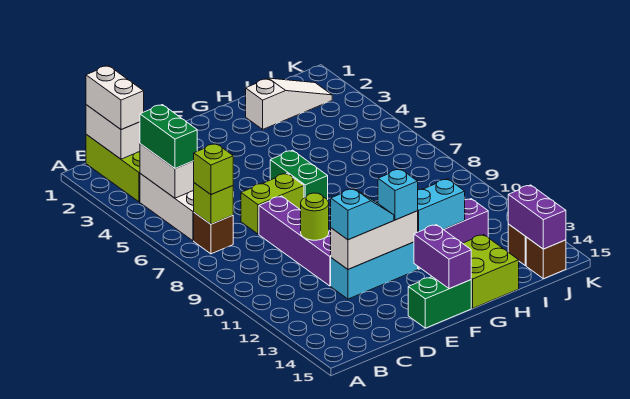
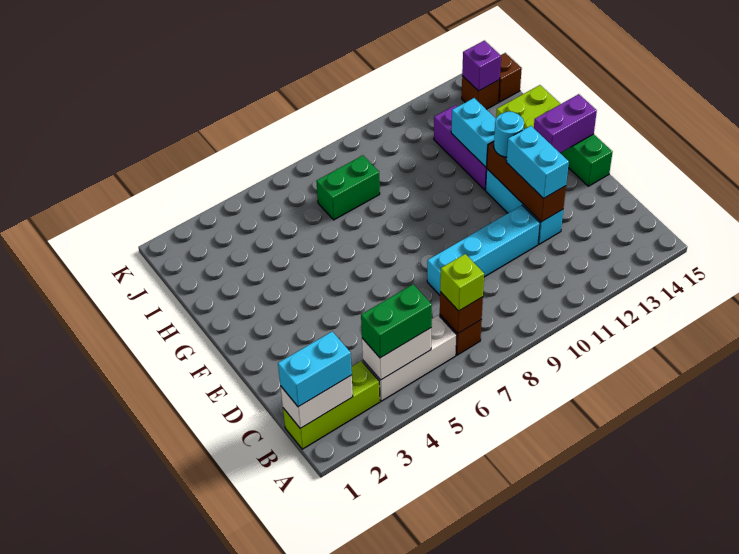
white 1x2 brick [86,66,144,130] -> cyan 1x2 brick [278,332,352,407]
lime 1x1 brick [194,183,233,224] -> brown 1x1 brick [440,292,483,333]
lime 1x2 brick [241,173,304,234] -> none
purple 1x4 brick [259,196,331,286] -> cyan 1x4 brick [427,205,540,295]
lime 1x1 round brick [301,193,329,240] -> none
white 1x3 brick [331,211,418,269] -> brown 1x3 brick [487,142,566,222]
cyan 1x2 slope [331,188,394,240] -> cyan 1x2 brick [506,126,569,199]
green 1x2 brick [270,150,328,200] -> green 1x2 brick moved to [316,155,380,220]
cyan 1x1 brick [378,169,418,220] -> cyan 1x1 round brick [494,111,524,157]
white 1x3 slope [246,78,332,129] -> none
purple 1x2 brick [508,185,566,249] -> purple 1x1 brick [462,41,501,91]

